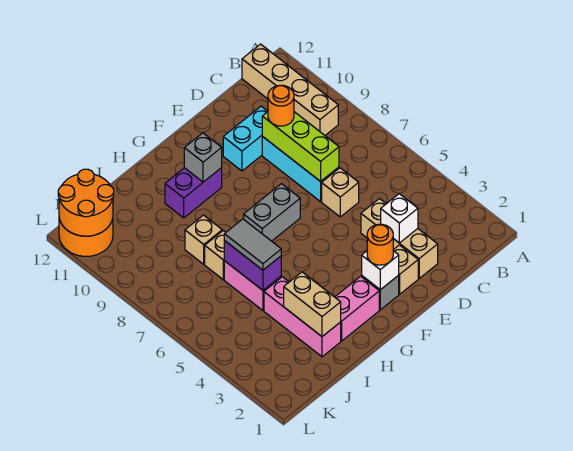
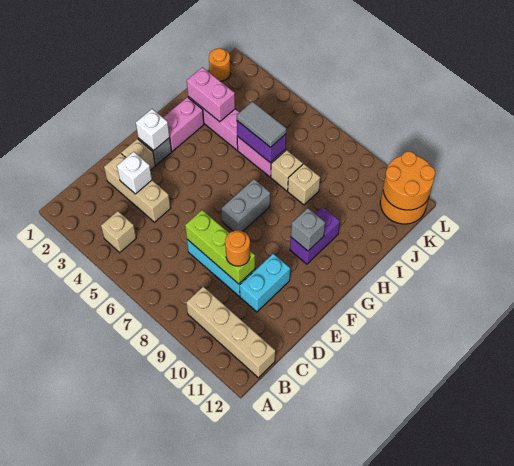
tan 1x1 brick [322,168,359,217] -> tan 1x1 brick moved to [101,211,136,253]
orange 1x1 round brick [367,224,393,265] -> orange 1x1 round brick moved to [209,48,230,81]
tan 1x2 brick [284,272,341,336] -> pink 1x2 brick [187,67,235,122]

